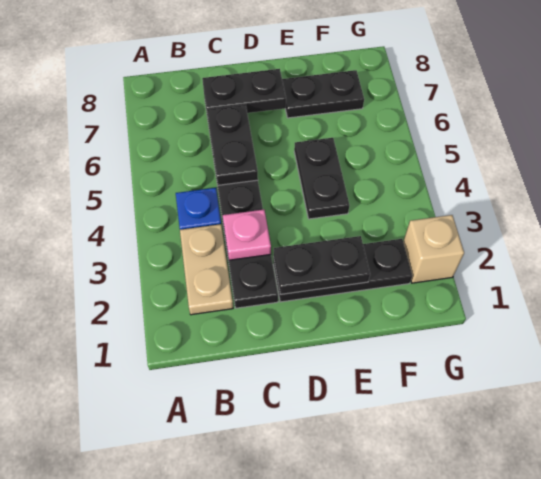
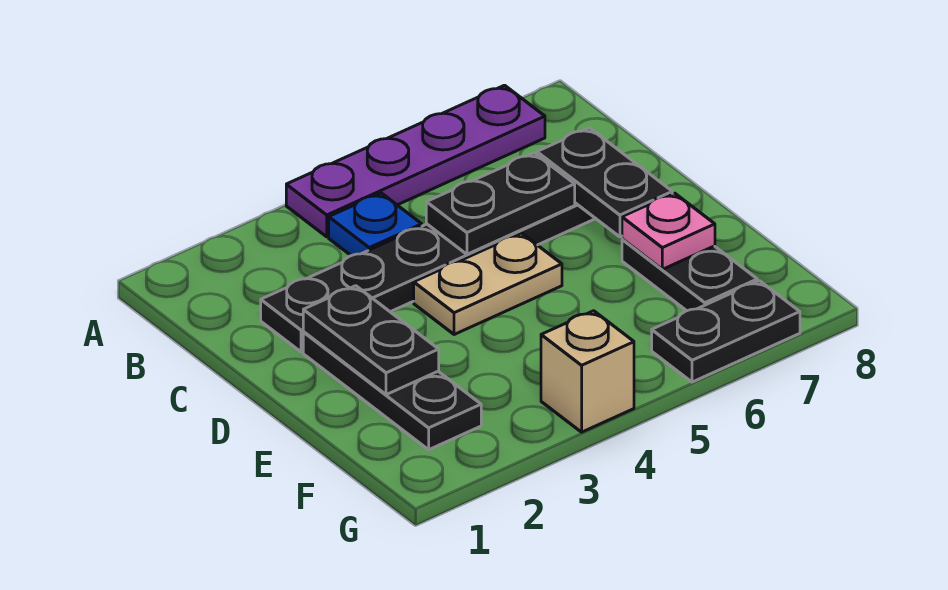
none -> purple 1x4 plate [286,85,545,237]
tan 1x2 plate [180,224,233,315] -> tan 1x2 plate moved to [414,233,562,335]
pink 1x1 plate [223,210,271,260] -> pink 1x1 plate moved to [622,193,715,269]
black 1x2 plate [294,138,349,219] -> black 1x2 plate moved to [652,281,800,382]
tan 1x1 brick [403,215,464,283] -> tan 1x1 brick moved to [541,311,634,432]

